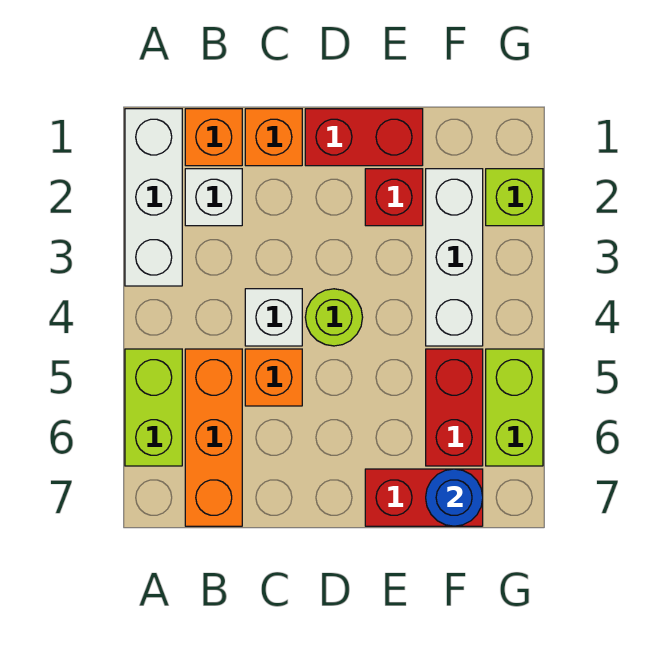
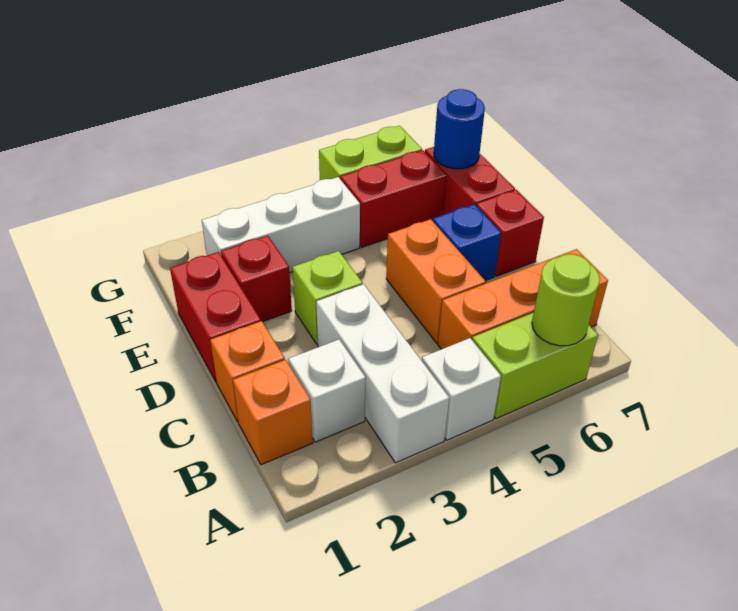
white 1x3 brick [125,109,182,286] -> white 1x3 brick turned to [316,284,449,463]
white 1x1 brick [245,289,302,346] -> white 1x1 brick moved to [422,338,501,440]
orange 1x1 brick [245,349,302,406] -> orange 1x2 brick [386,219,486,343]
lime 1x1 round brick [305,289,363,346] -> lime 1x1 round brick moved to [532,254,600,346]
none -> blue 1x1 brick [433,204,501,281]
none -> red 1x1 brick [476,190,544,276]
lime 1x1 brick [486,169,543,226] -> lime 1x1 brick moved to [292,251,363,344]

